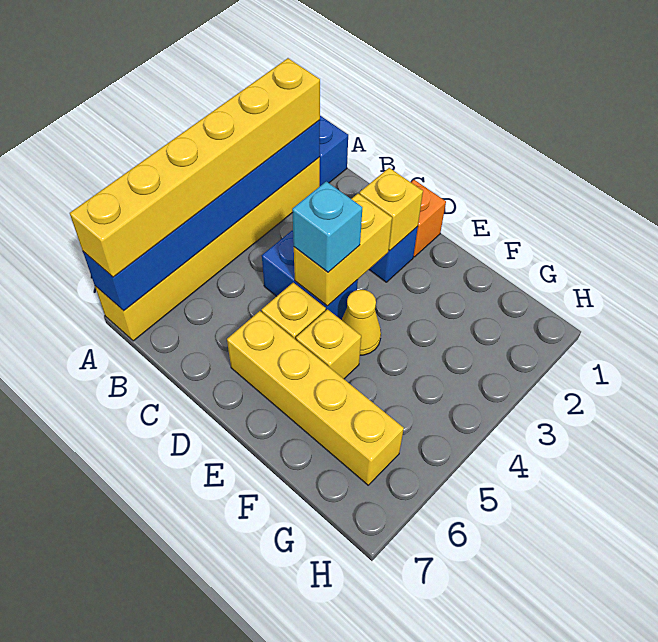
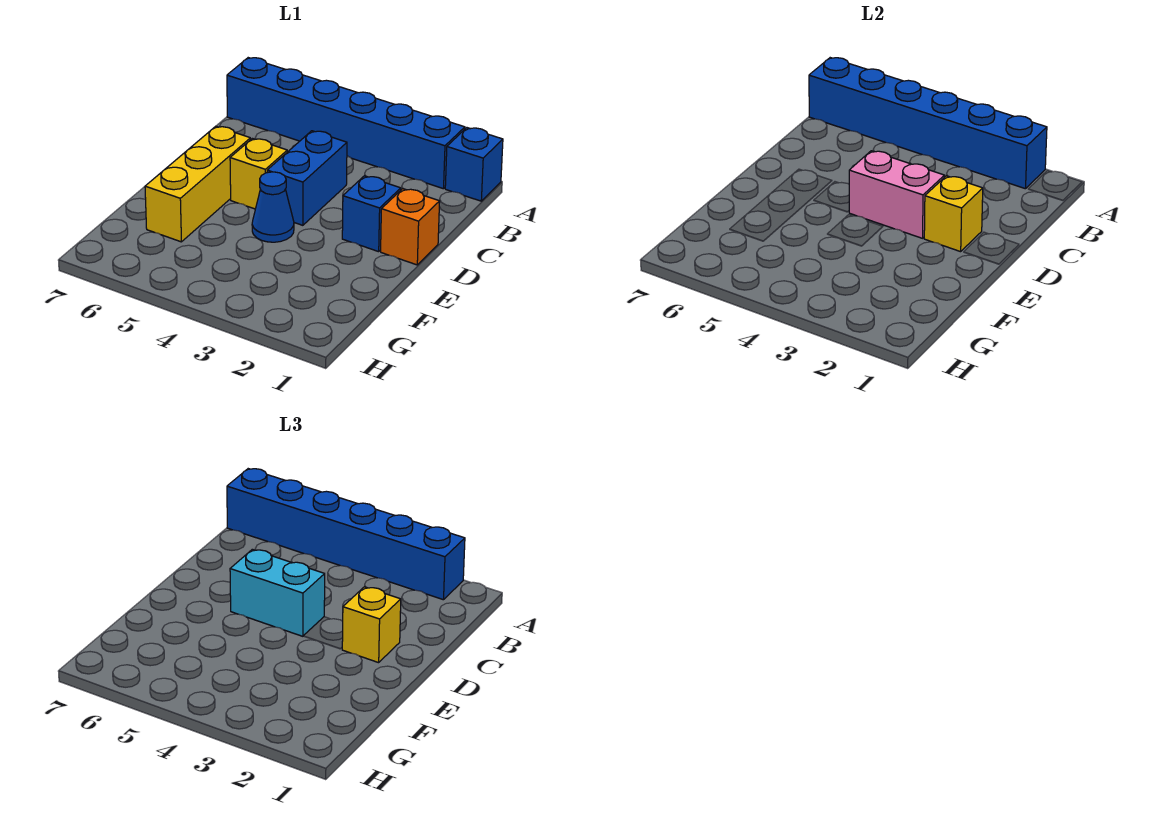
yellow 1x6 brick [95,157,320,341] -> blue 1x6 brick [227,58,465,189]
yellow 1x6 brick [70,58,320,277] -> blue 1x6 brick [227,469,465,600]
yellow 1x2 brick [294,194,392,306] -> pink 1x2 brick [849,151,945,238]
cyan 1x1 brick [292,181,362,272] -> cyan 1x2 brick [230,549,325,636]
yellow 1x4 brick [227,311,404,485] -> yellow 1x3 brick [145,126,251,242]
yellow 1x1 cone [342,290,381,355] -> blue 1x1 cone [252,172,294,242]
yellow 1x1 brick [296,309,361,379] -> yellow 1x1 brick moved to [342,587,401,663]

